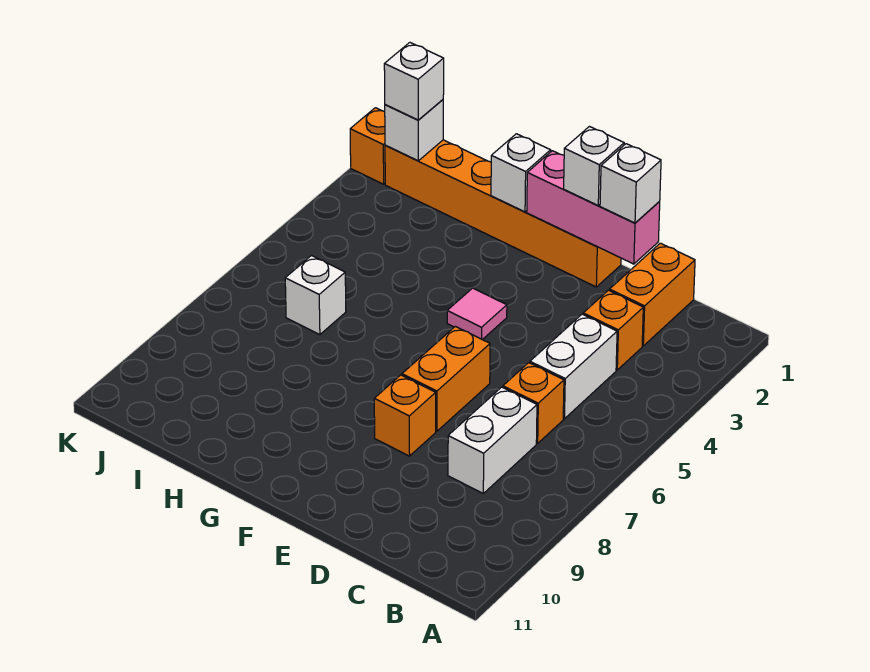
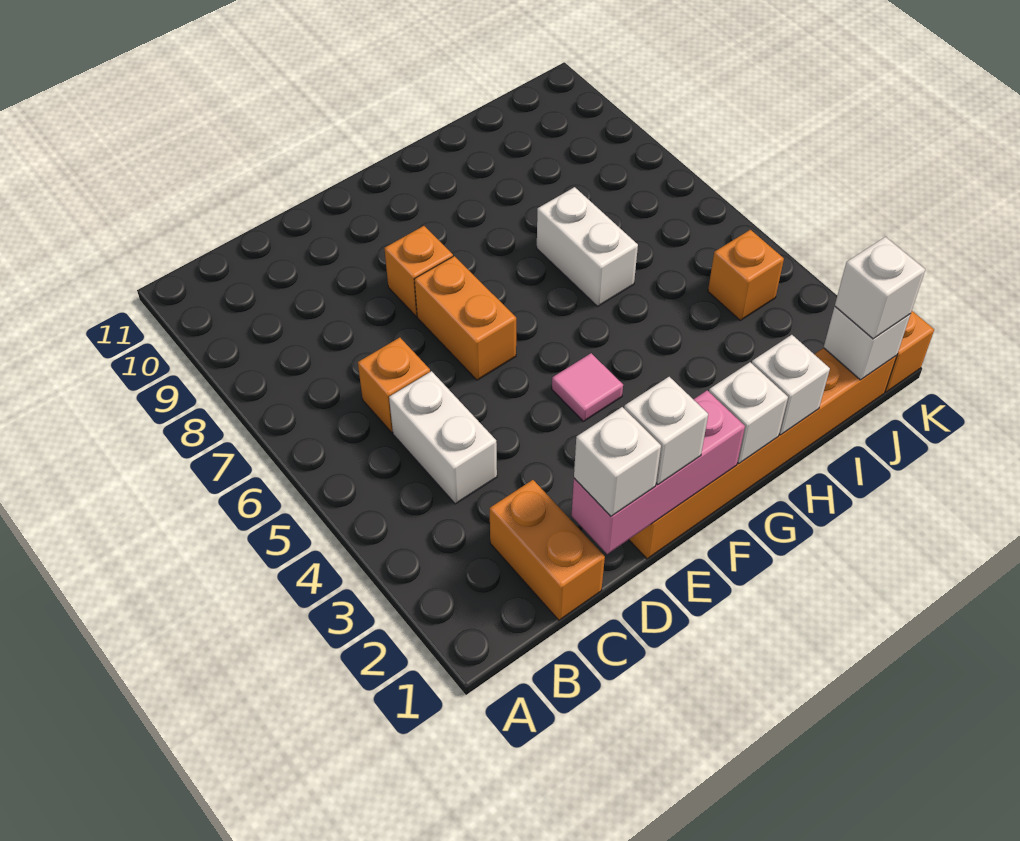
orange 1x1 brick [583,290,643,370] -> orange 1x1 brick moved to [708,230,784,320]
white 1x2 brick [448,387,537,493] -> white 1x2 brick moved to [537,187,638,306]
white 1x1 brick [285,256,346,335] -> white 1x1 brick moved to [752,335,830,435]

